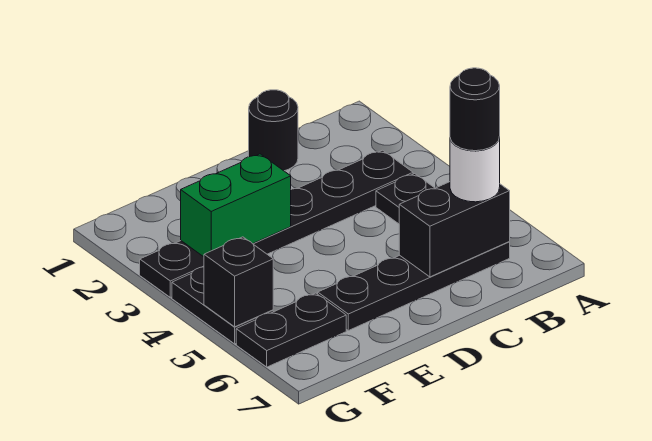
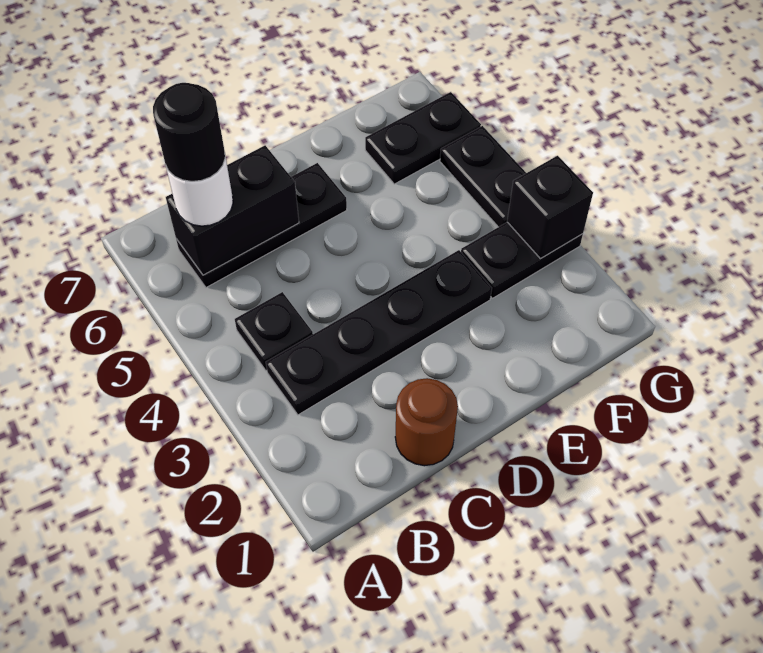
black 1x4 plate [318,242,510,331] -> black 1x3 plate [176,163,347,288]
black 1x1 round brick [249,90,298,171] -> brown 1x1 round brick [395,378,458,466]
green 1x2 brick [181,154,291,257] -> none
black 1x1 brick [204,237,273,327] -> black 1x1 brick moved to [507,156,593,259]

